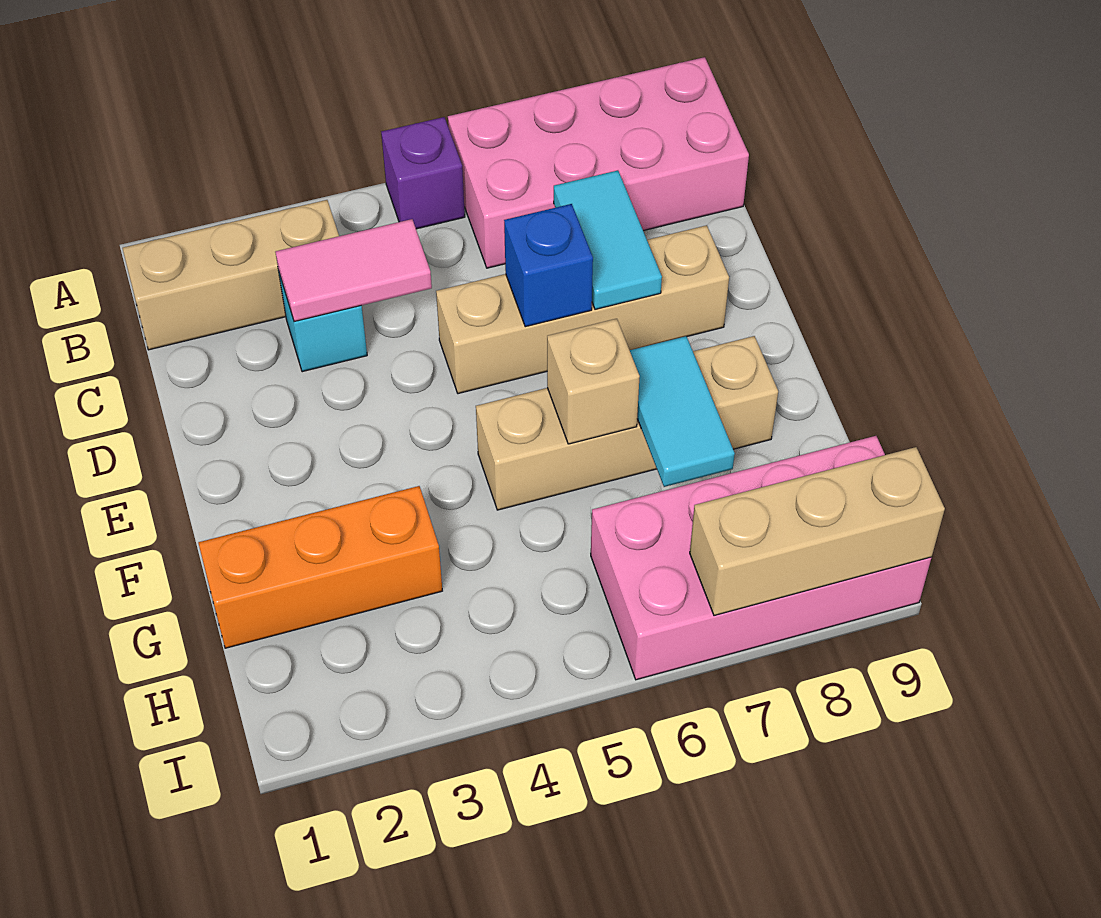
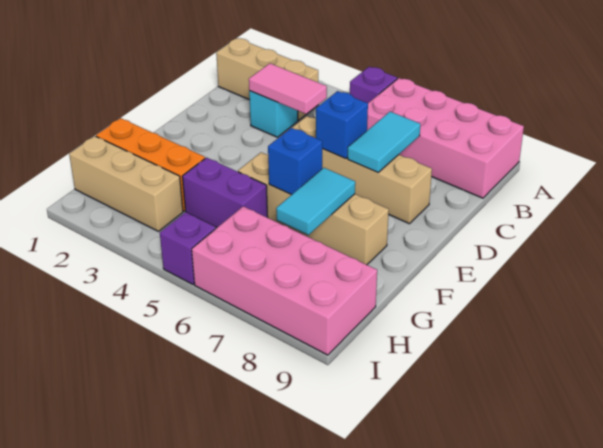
tan 1x1 brick [547,319,640,444] -> blue 1x1 brick [268,128,322,195]
none -> purple 1x2 brick [182,158,268,227]
none -> purple 1x1 brick [160,212,216,285]
tan 1x3 brick [690,447,945,616] -> tan 1x3 brick moved to [69,136,183,231]

